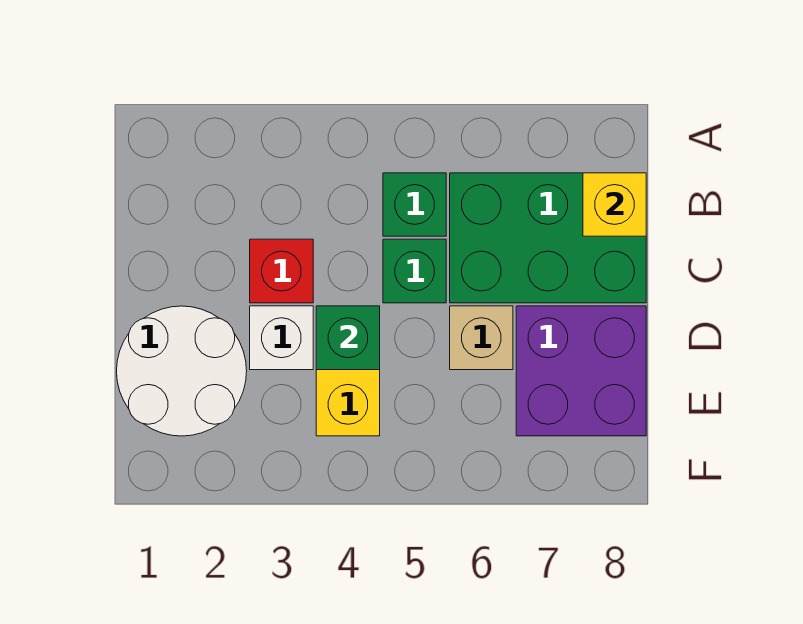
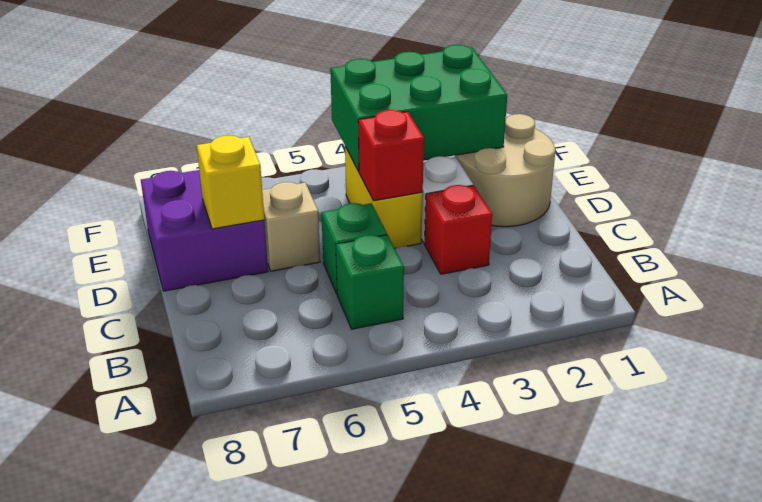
green 2x3 brick [450,173,646,303] -> green 2x3 brick moved to [330,45,507,172]
yellow 1x1 brick [583,173,646,236] -> yellow 1x1 brick moved to [197,136,264,229]
white 2x2 round brick [117,306,247,436] -> tan 2x2 round brick [455,114,555,227]
green 1x1 brick [316,306,380,370] -> red 1x1 brick [358,110,424,201]

